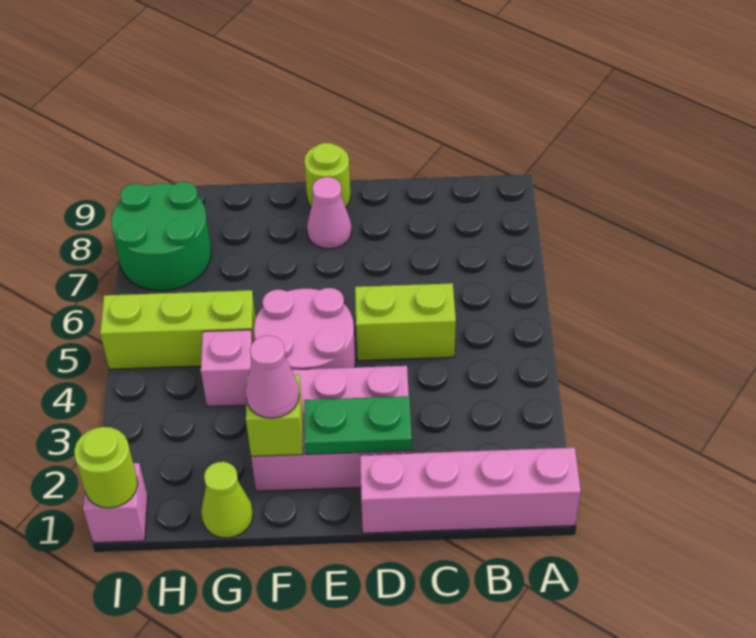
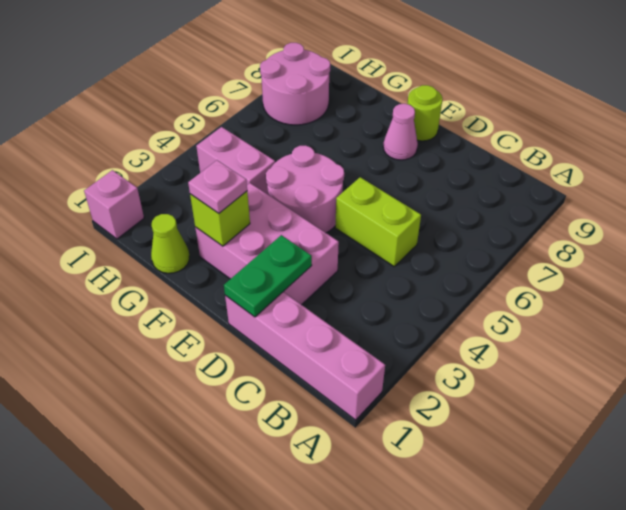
green 1x2 plate [304,396,412,454] -> green 1x2 plate turned to [224,235,312,317]
pink 1x1 cone [245,336,299,418] -> pink 1x1 plate [188,160,247,213]
pink 1x1 brick [201,330,253,407] -> pink 1x2 brick [196,127,275,194]
lime 1x3 brick [100,290,256,369] -> none
green 2x2 round brick [111,182,211,291] -> pink 2x2 round brick [260,43,330,125]
lime 1x1 round brick [74,427,138,508] -> none

